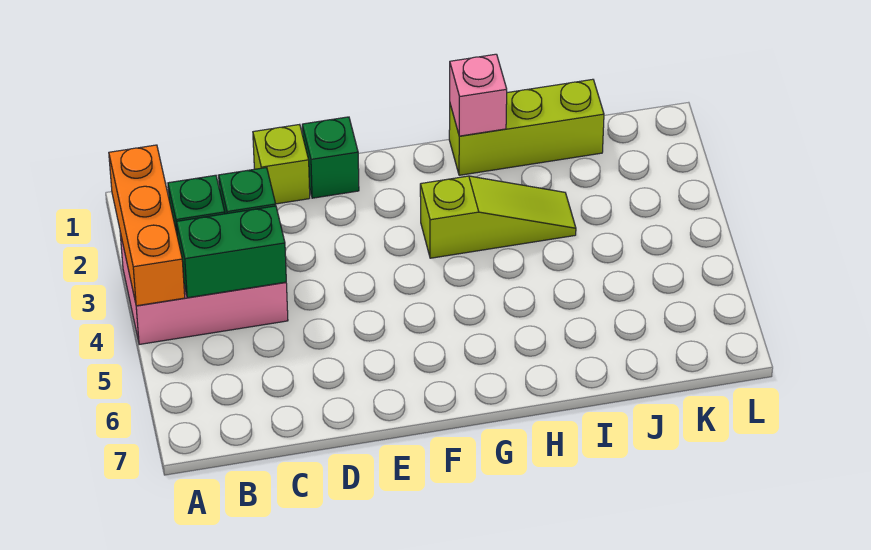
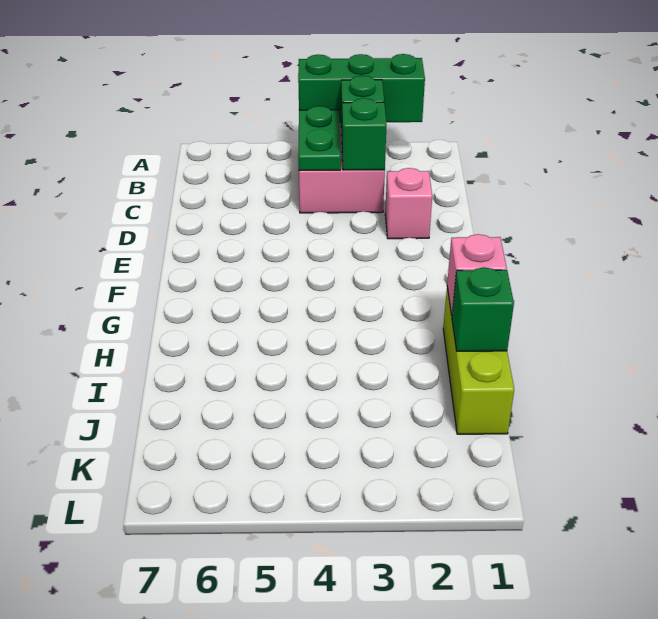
orange 1x3 brick [109,145,185,306] -> green 1x3 brick [298,54,425,123]
green 1x2 brick [177,206,286,298] -> green 1x2 plate [298,106,341,171]
lime 1x1 brick [253,124,310,204] -> none
none -> pink 1x1 brick [385,168,432,239]
green 1x1 brick [302,117,359,198] -> green 1x1 brick moved to [452,267,514,351]
lime 1x3 slope [420,176,576,258] -> none

